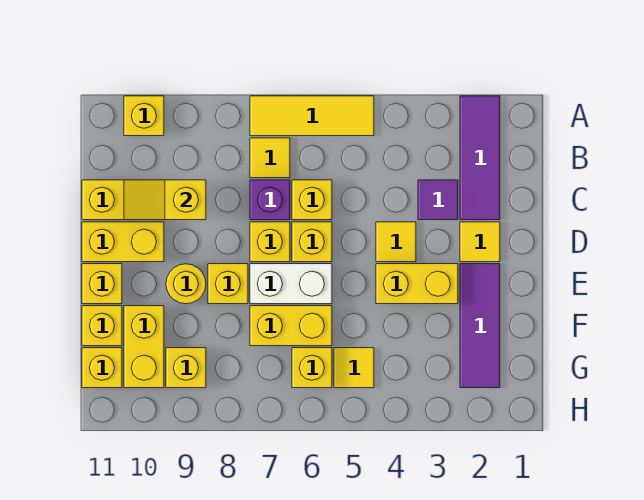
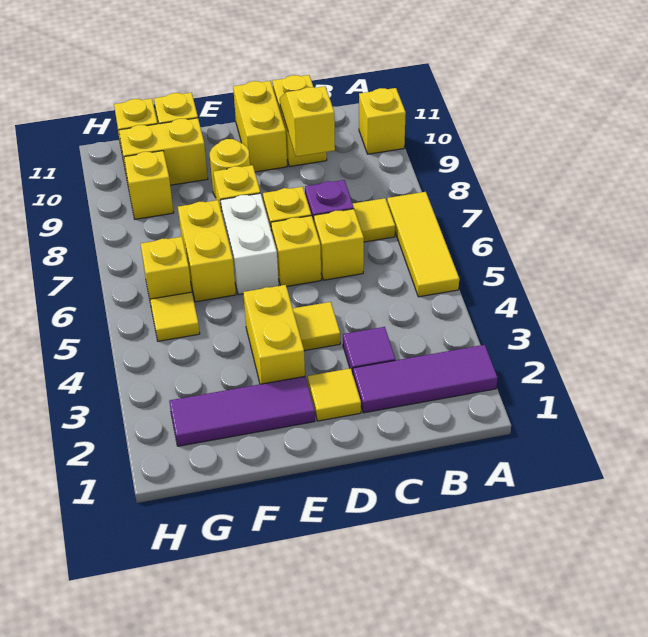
yellow 1x1 brick [82,264,122,304] -> none

